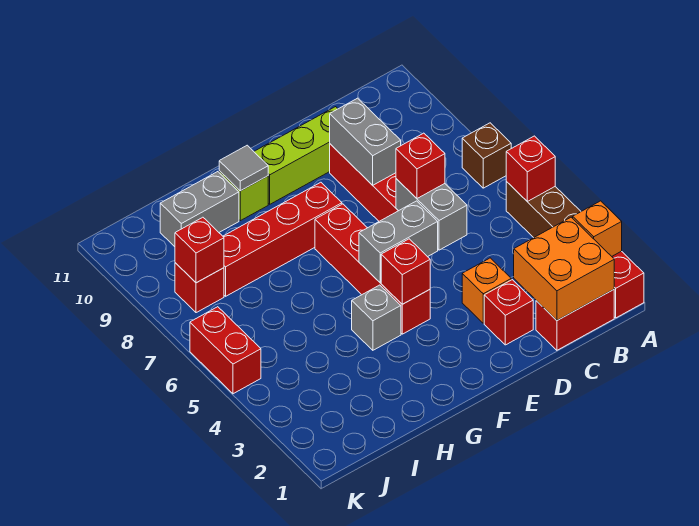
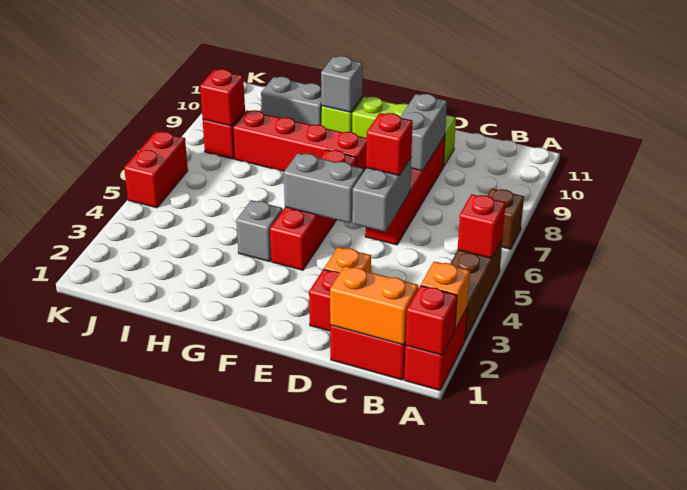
orange 2x2 brick [514,217,614,320] -> orange 1x2 brick [330,266,418,345]
red 1x1 brick [381,239,430,304] -> red 1x1 brick moved to [406,285,457,355]
grey 1x1 tile [219,145,268,191] -> grey 1x1 brick [321,56,363,112]

